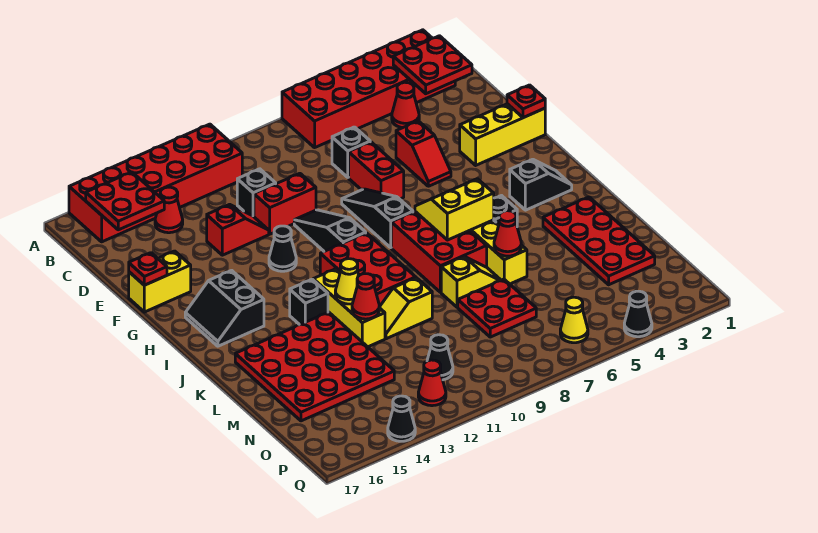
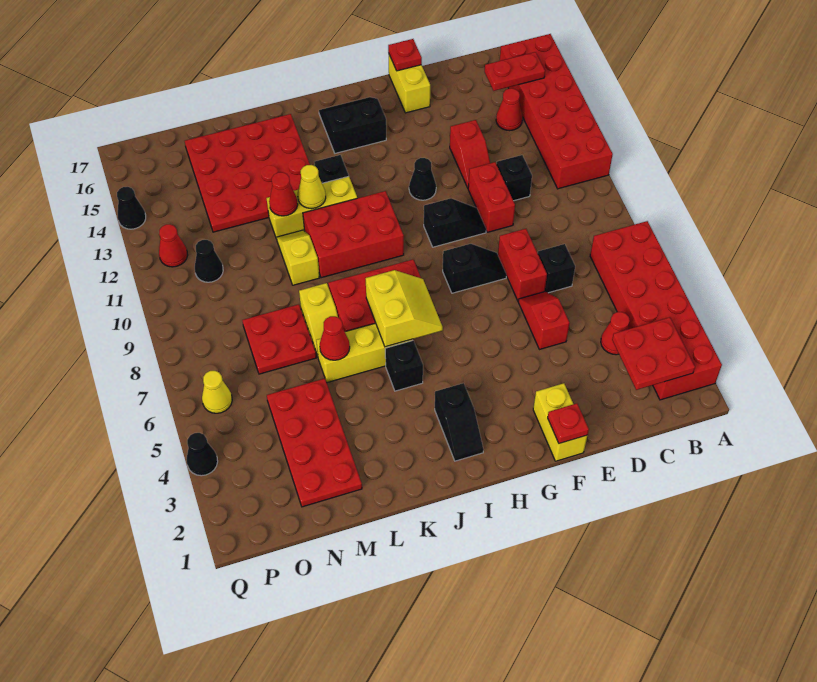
red 2x2 plate [86,172,164,230] -> red 1x2 plate [485,52,545,91]
red 1x2 slope [396,121,451,186] -> red 1x2 slope turned to [518,291,569,350]
red 1x2 brick [349,142,404,199] -> red 1x2 brick turned to [498,229,547,301]
yellow 1x3 brick [460,104,545,165] -> yellow 1x2 brick [533,383,587,461]
black 1x3 slope [342,189,413,247] -> black 1x2 slope [443,244,506,293]
black 1x3 slope [294,210,366,251] -> black 1x2 slope [424,198,486,247]
red 2x4 plate [543,197,655,285] -> red 2x4 plate turned to [267,379,362,507]

